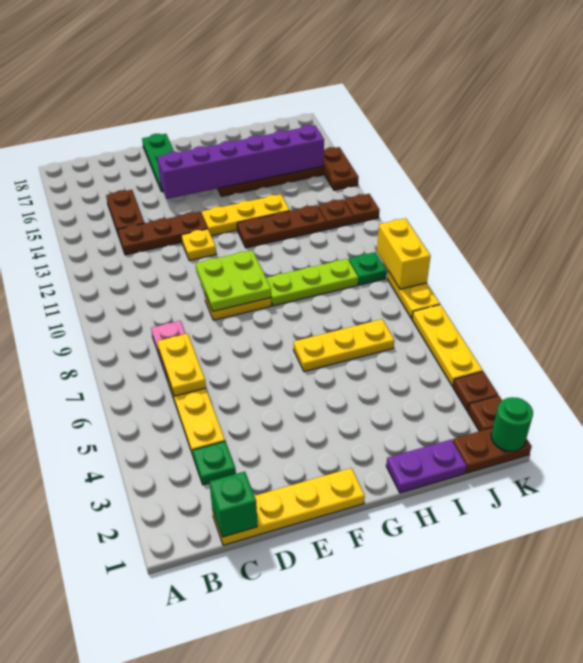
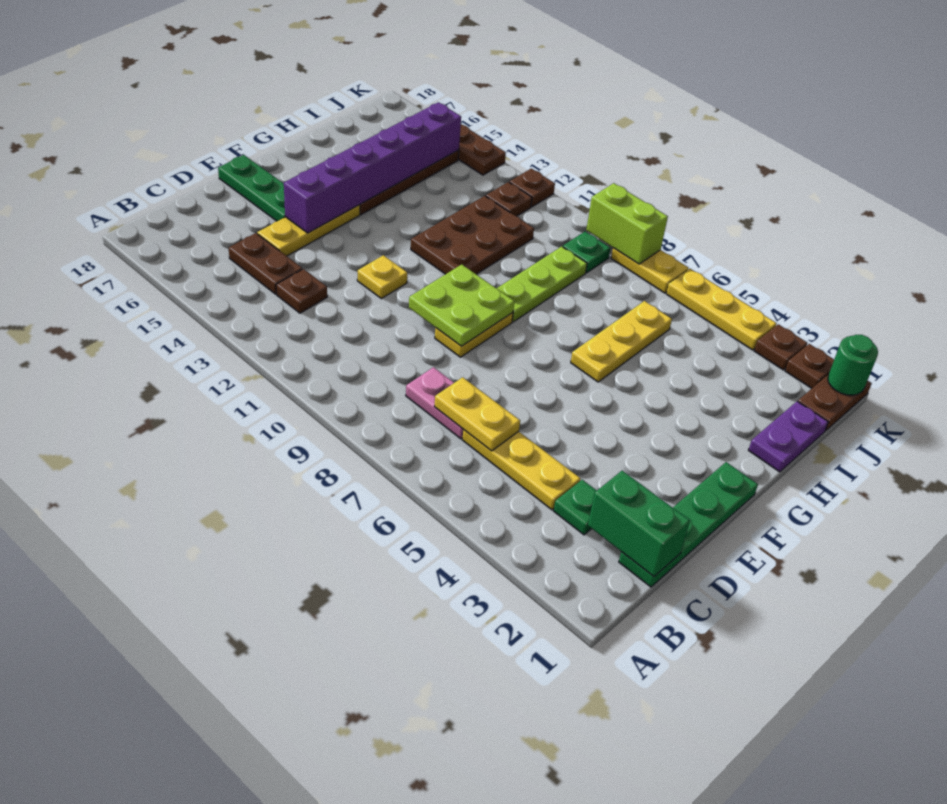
yellow 1x4 plate [212,468,365,545] -> green 1x4 plate [619,462,758,587]
green 1x1 brick [210,472,257,537] -> green 1x2 brick [588,471,690,576]
brown 1x3 plate [118,212,208,255] -> brown 1x1 plate [276,269,327,313]
yellow 1x3 plate [202,194,290,236] -> yellow 1x3 plate moved to [257,205,360,256]
brown 1x3 plate [237,205,326,248] -> brown 2x3 plate [411,196,534,274]
yellow 1x2 brick [377,218,430,289] -> lime 1x2 brick [586,183,668,264]

